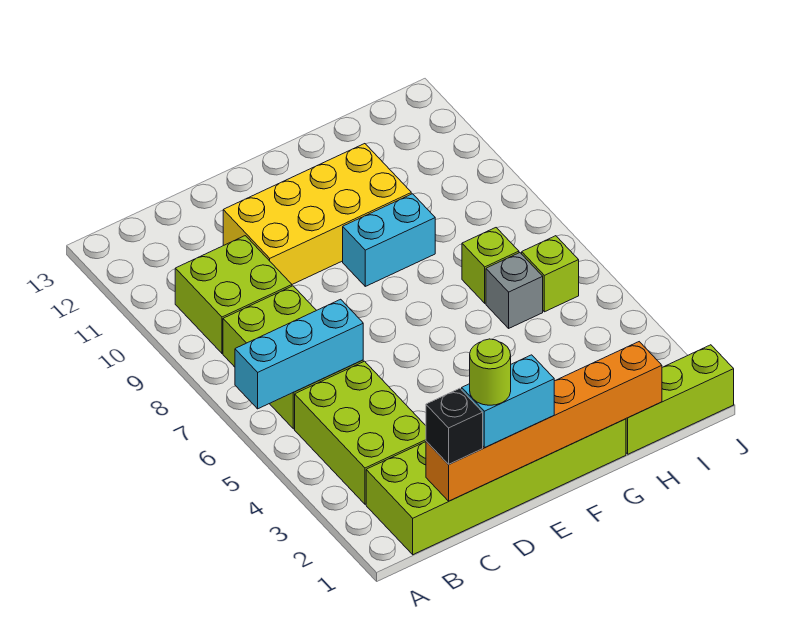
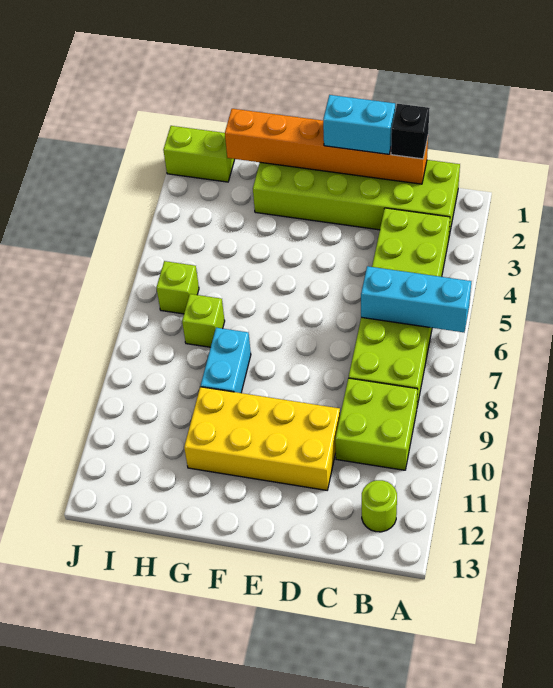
lime 1x1 round brick [470,339,511,405] -> lime 1x1 round brick moved to [362,480,397,532]
cyan 1x2 brick [343,194,435,286] -> cyan 1x2 brick turned to [201,328,251,393]
lime 1x3 brick [626,345,734,454] -> lime 1x2 brick [163,126,235,182]
grey 1x1 brick [486,253,543,328] -> none

